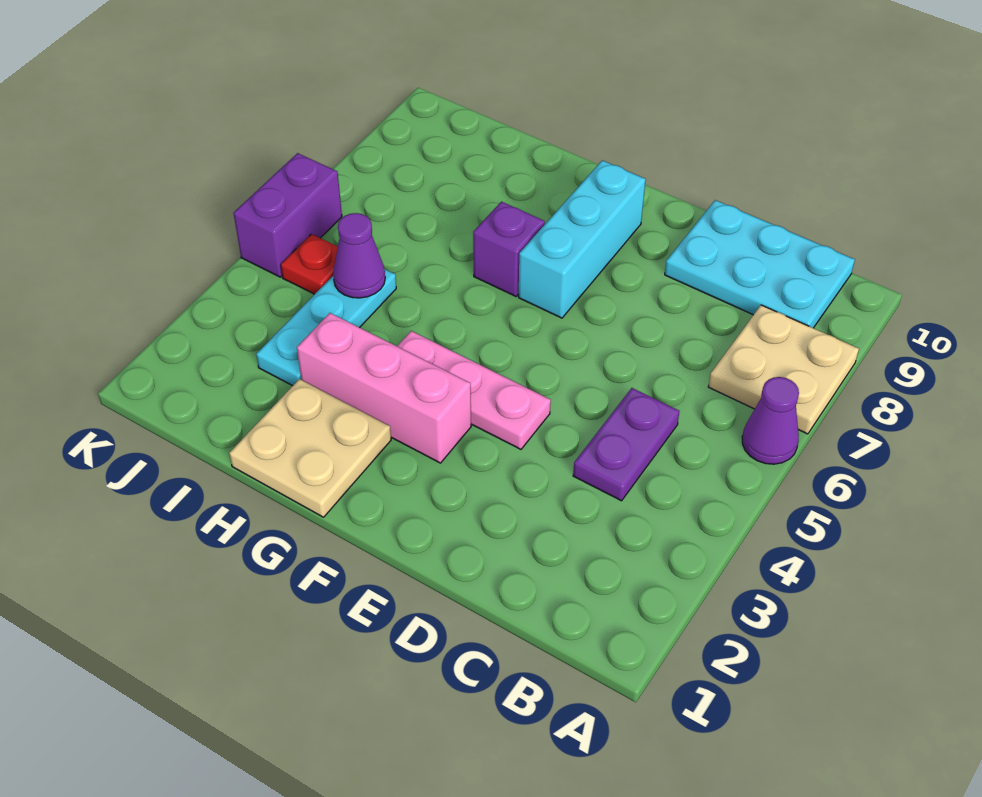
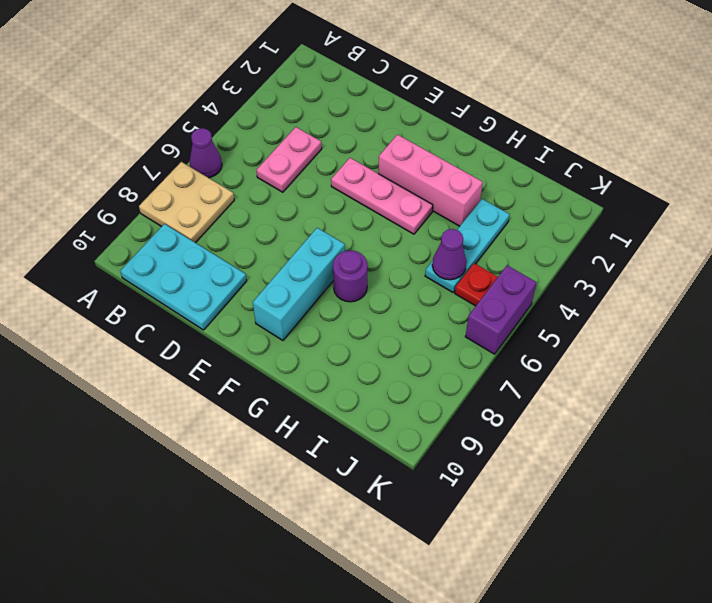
purple 1x2 plate [573,388,680,501] -> pink 1x2 plate [256,127,322,192]
tan 2x2 plate [229,379,391,517] -> none
purple 1x1 brick [473,202,545,296] -> purple 1x1 round brick [333,251,368,302]

